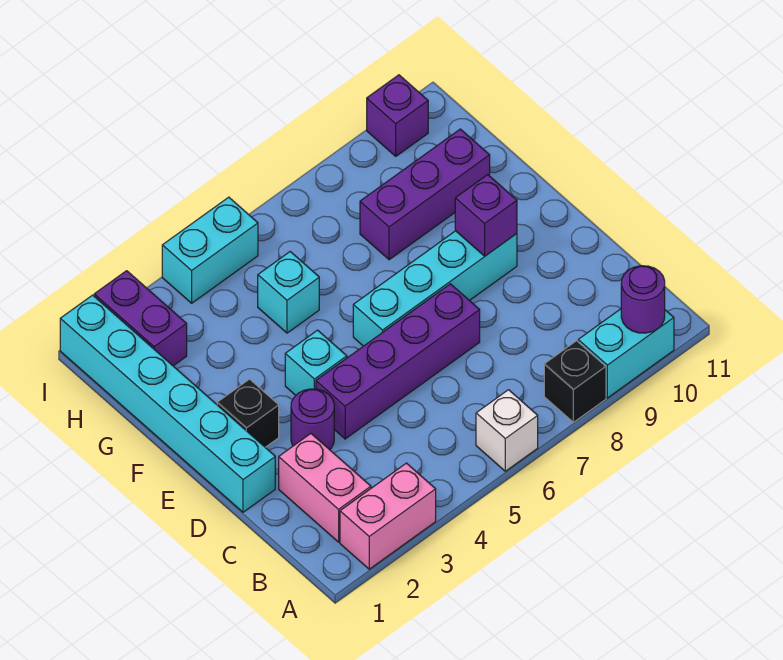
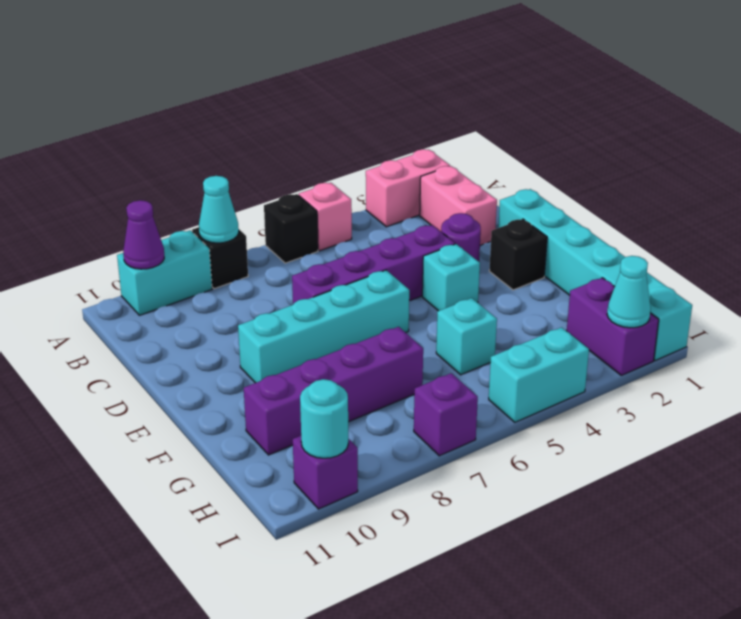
none -> pink 1x1 brick [299,183,352,251]
white 1x1 brick [476,390,538,471] -> black 1x1 brick [264,194,318,263]
none -> cyan 1x1 cone [199,176,239,243]
purple 1x1 round brick [621,266,665,333] -> purple 1x1 cone [123,200,164,269]
purple 1x1 brick [455,175,517,256] -> purple 1x1 brick moved to [414,373,478,456]
purple 1x3 brick [360,129,490,260] -> purple 1x4 brick [244,327,423,455]
none -> cyan 1x1 cone [607,256,651,328]
none -> cyan 1x1 round brick [300,379,348,458]

